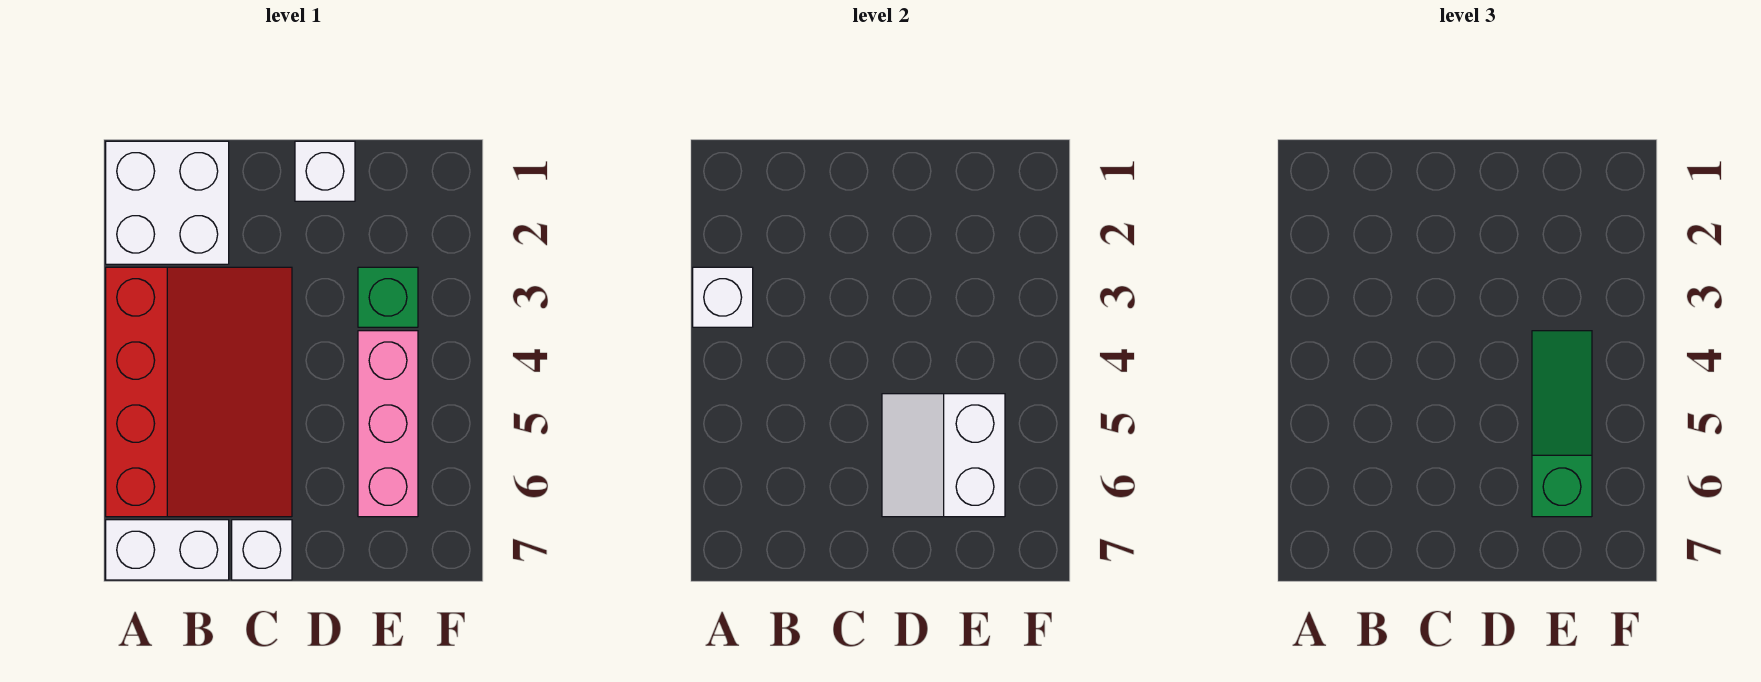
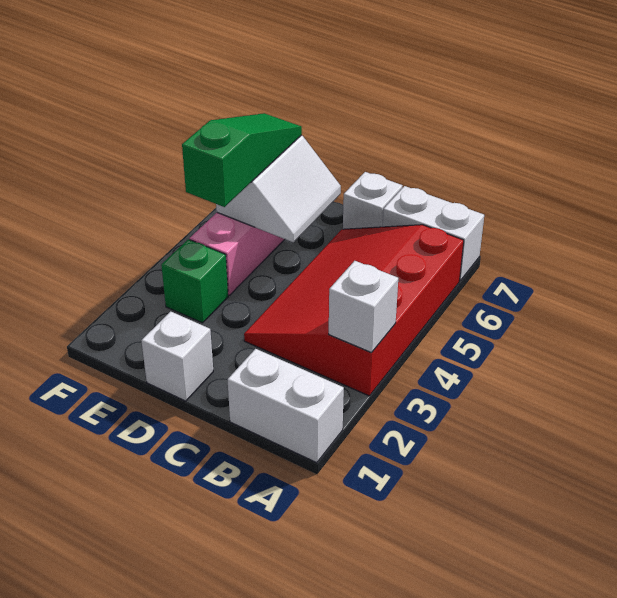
white 2x2 brick [106,141,229,264] -> white 1x2 brick [228,349,344,463]
green 1x3 slope [1532,331,1592,517] -> green 1x3 slope turned to [182,113,302,207]

